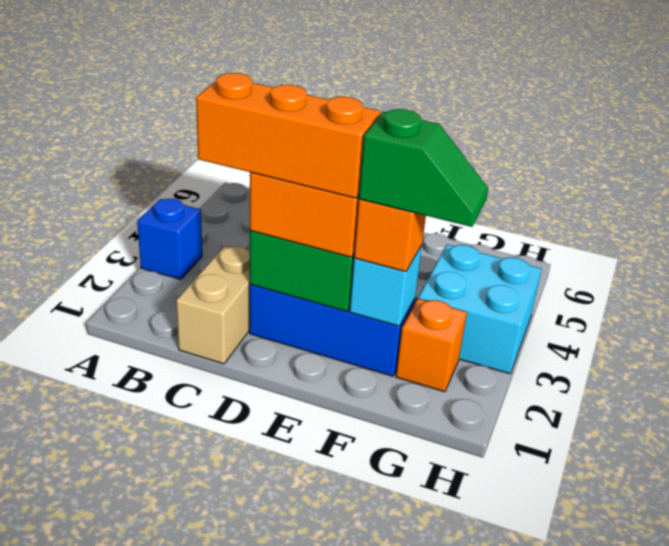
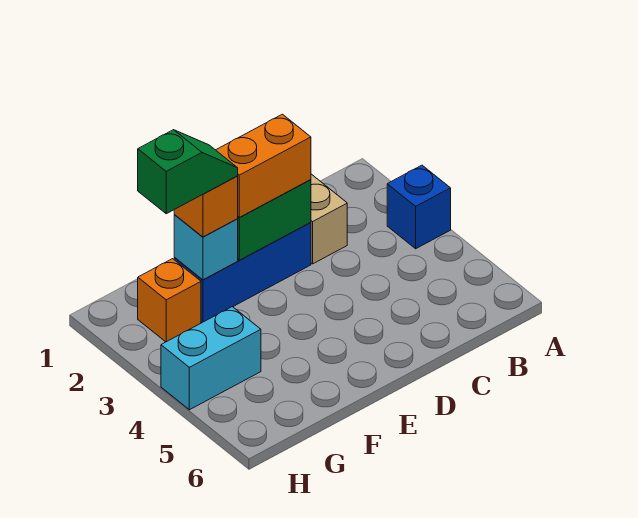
orange 1x3 brick [196,73,381,198] -> none
green 1x2 slope [359,109,488,227] -> green 1x2 slope turned to [138,130,238,214]
cyan 2x2 brick [418,244,542,374] -> cyan 1x2 brick [161,307,261,410]

